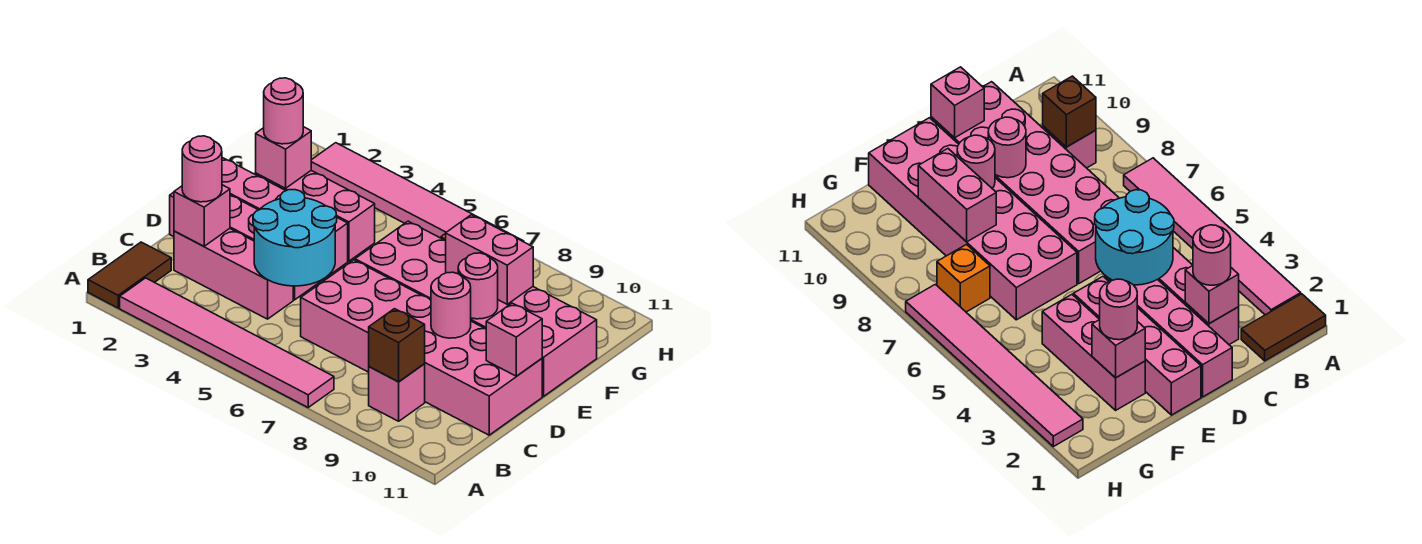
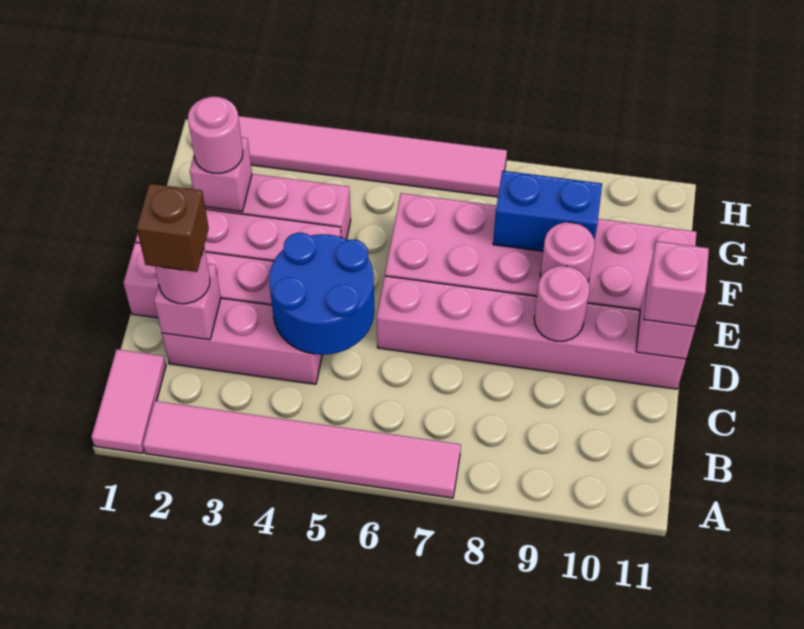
brown 1x2 tile [88,242,171,308] -> pink 1x2 tile [92,349,166,453]
pink 1x1 brick [369,364,425,421] -> pink 1x1 brick moved to [644,241,709,327]
brown 1x1 brick [369,309,425,382] -> brown 1x1 brick moved to [137,184,209,272]
cyan 2x2 round brick [253,190,337,286] -> blue 2x2 round brick [269,233,375,355]
pink 2x6 brick [301,260,542,435] -> pink 1x6 brick [377,276,686,389]
pink 1x2 brick [446,215,533,304] -> blue 1x2 brick [493,171,602,251]
orange 1x1 brick [937,245,990,312] -> none

